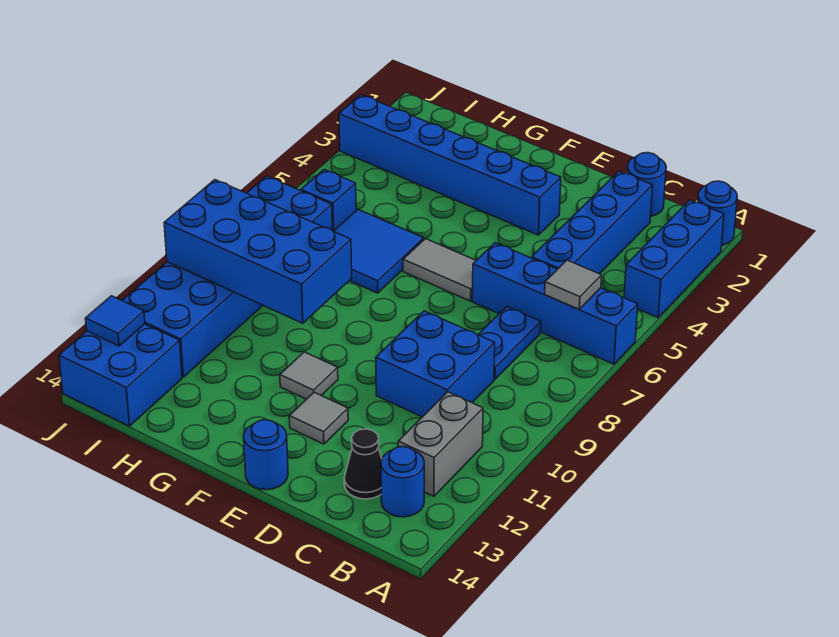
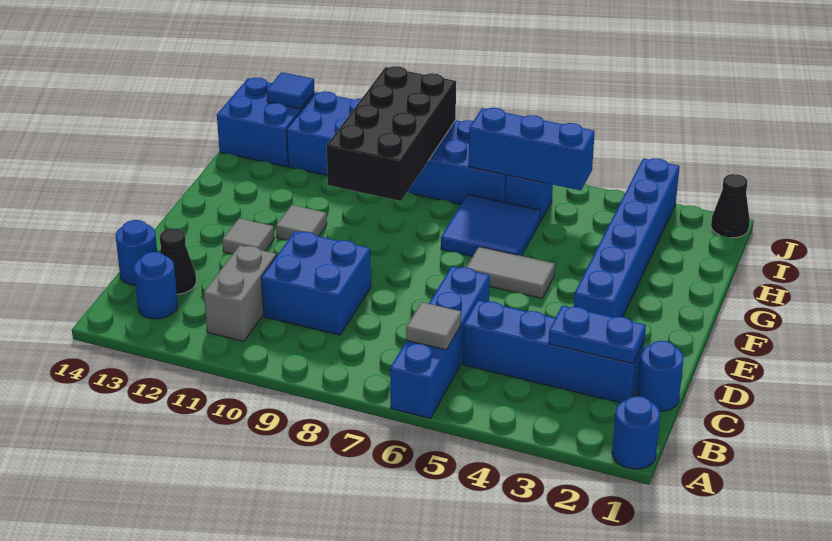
blue 1x3 brick [624,200,724,318] -> blue 1x3 brick moved to [469,108,595,190]
grey 1x2 brick [398,392,483,496] -> grey 1x2 brick turned to [204,245,276,341]
blue 1x2 plate [478,307,541,379] -> blue 1x2 plate moved to [548,306,646,364]
grey 1x2 tile [403,239,476,301] -> grey 1x2 tile turned to [466,247,555,298]
blue 1x1 round brick [244,420,288,490] -> blue 1x1 round brick moved to [116,220,157,285]
blue 2x4 brick [164,180,352,323] -> black 2x4 brick [327,66,456,201]
none -> black 1x1 cone [711,174,750,238]

